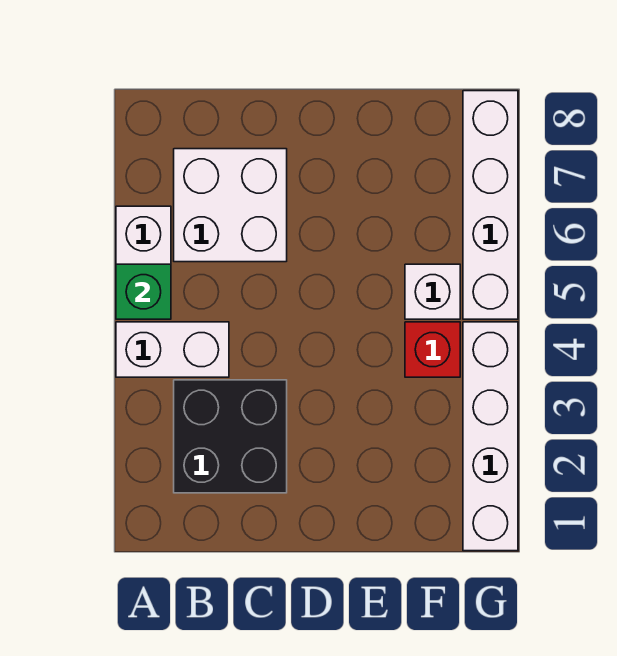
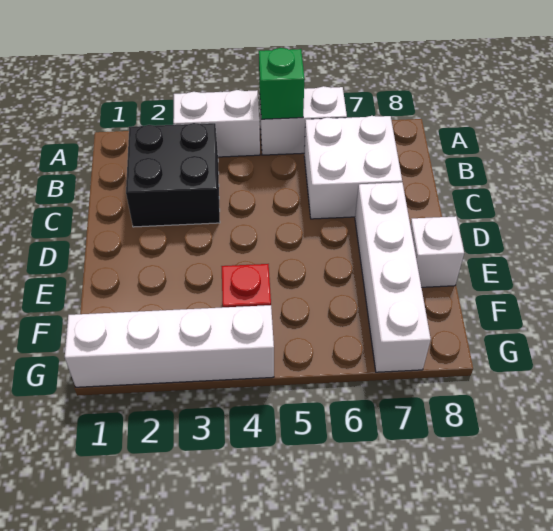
white 1x2 brick [116,322,229,377] -> white 1x2 brick turned to [173,90,260,157]
white 1x1 brick [405,264,460,319] -> white 1x1 brick moved to [410,216,464,287]
white 1x4 brick [463,91,518,319] -> white 1x4 brick turned to [355,182,431,372]

